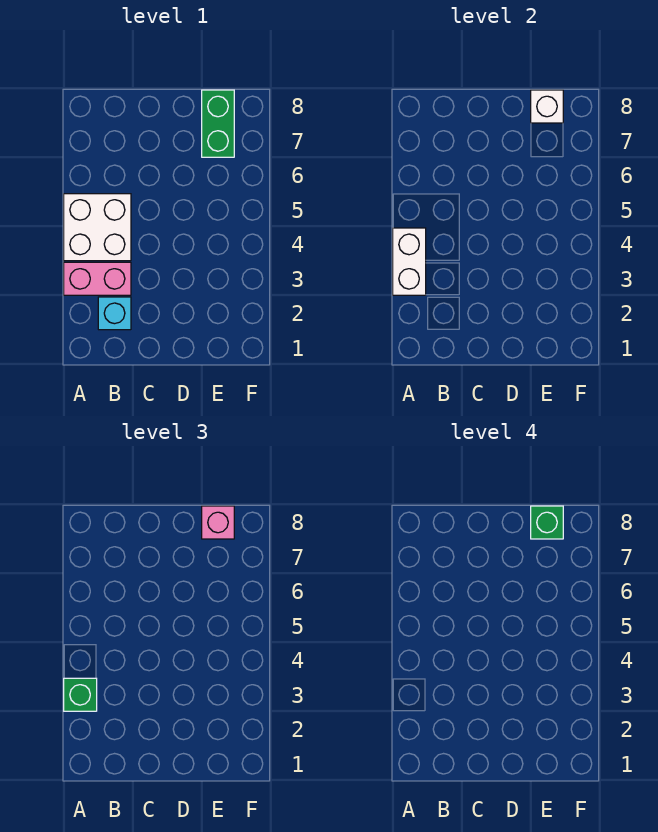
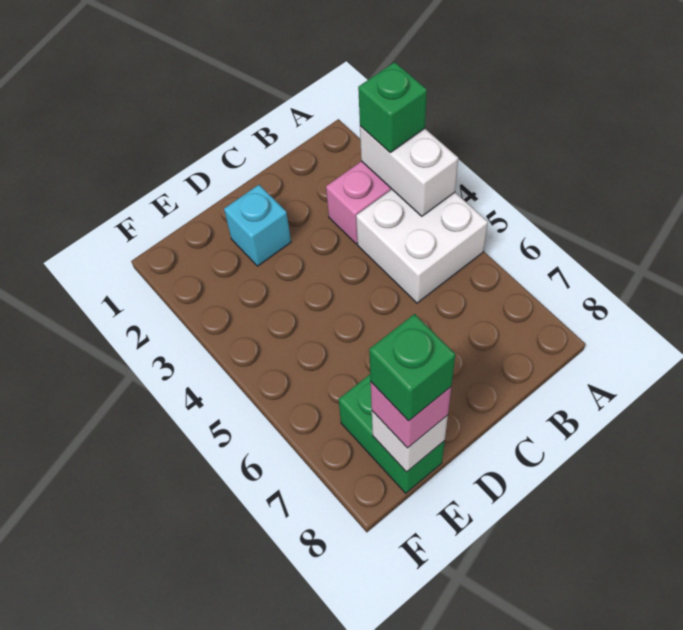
cyan 1x1 brick [98,297,131,330] -> cyan 1x1 brick moved to [224,185,291,266]

